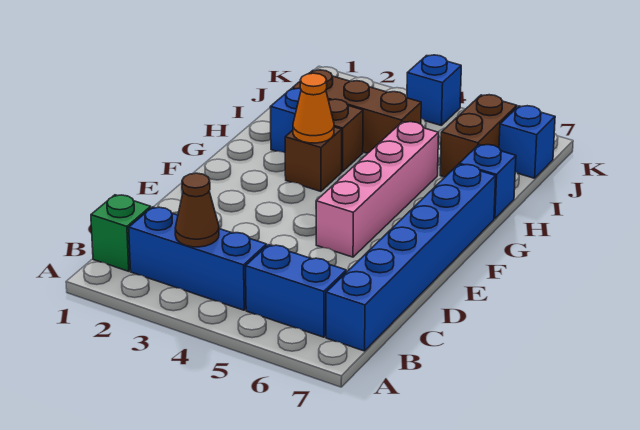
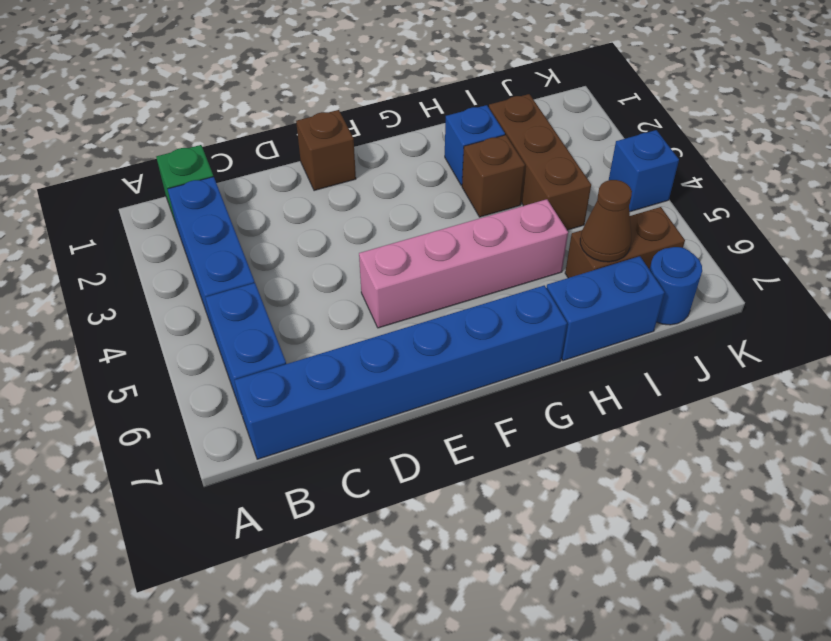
brown 1x1 cone [175,173,219,247] -> brown 1x1 cone moved to [580,180,632,262]
brown 1x1 brick [285,127,342,191] -> brown 1x1 brick moved to [296,110,356,191]
orange 1x1 cone [293,73,334,143] -> none
blue 1x1 brick [459,145,516,219] -> blue 1x2 brick [547,256,664,361]
blue 1x1 brick [499,106,555,178] -> blue 1x1 round brick [649,247,702,325]

